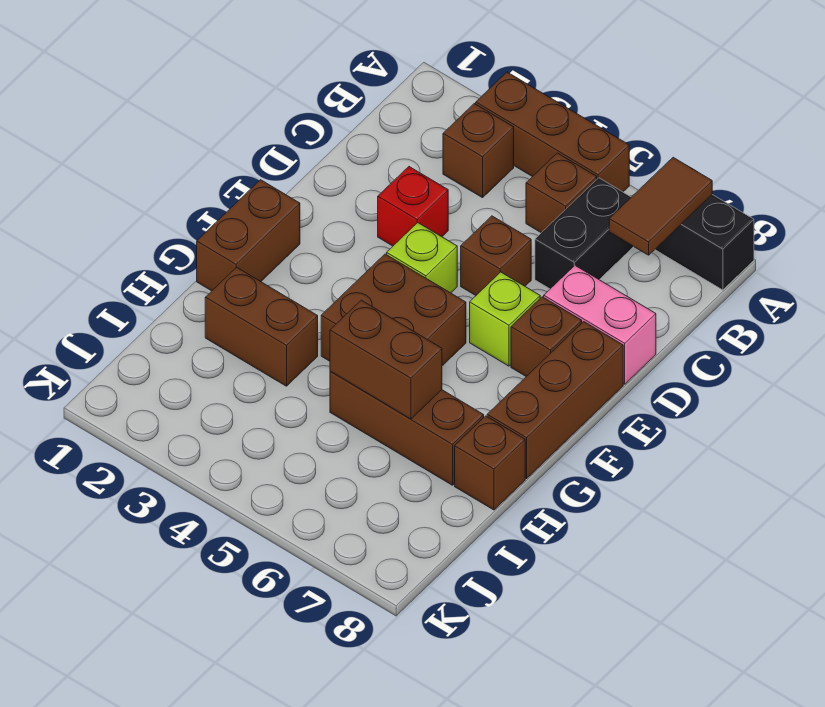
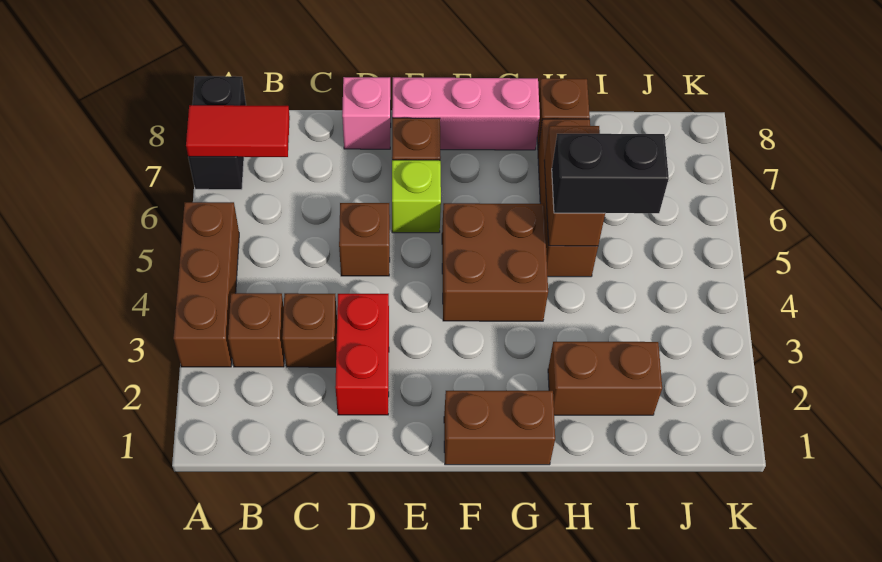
brown 1x2 tile [609,157,712,255] -> red 1x2 tile [186,105,290,157]
brown 1x1 brick [526,153,597,233] -> brown 1x1 brick moved to [282,293,337,367]
black 1x2 brick [535,178,633,289] -> black 1x2 brick moved to [552,134,669,213]
red 1x1 brick [378,167,448,246] -> red 1x2 brick [335,294,389,415]
pink 1x2 brick [544,266,656,384] -> pink 1x1 brick [342,77,391,149]
lime 1x1 brick [387,223,457,293] -> none
brown 1x3 brick [487,322,623,478] -> pink 1x3 brick [392,77,540,150]
brown 1x2 brick [205,267,318,386] -> brown 1x2 brick turned to [548,342,662,415]

